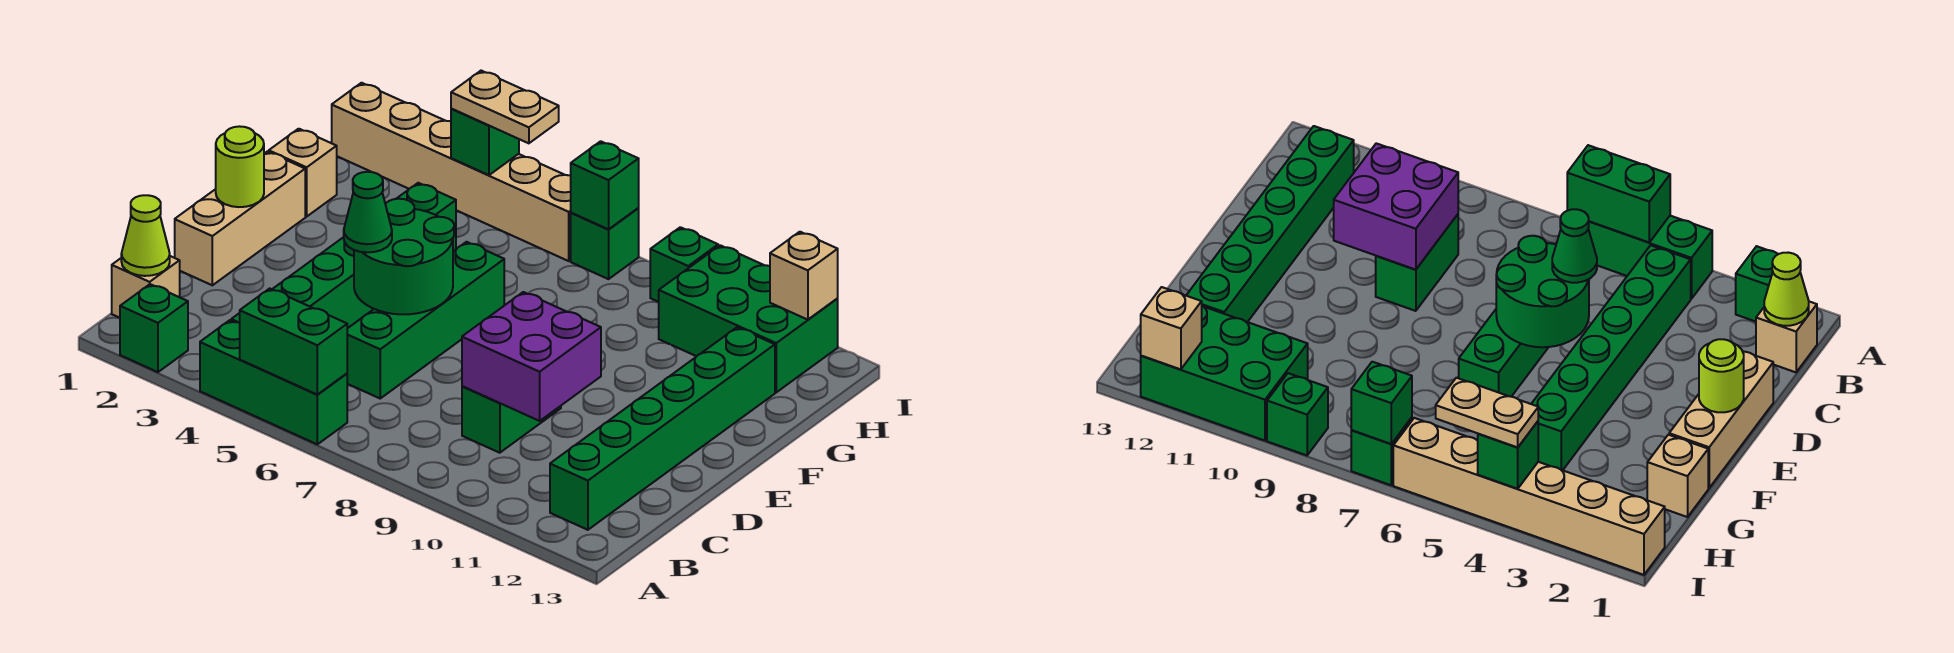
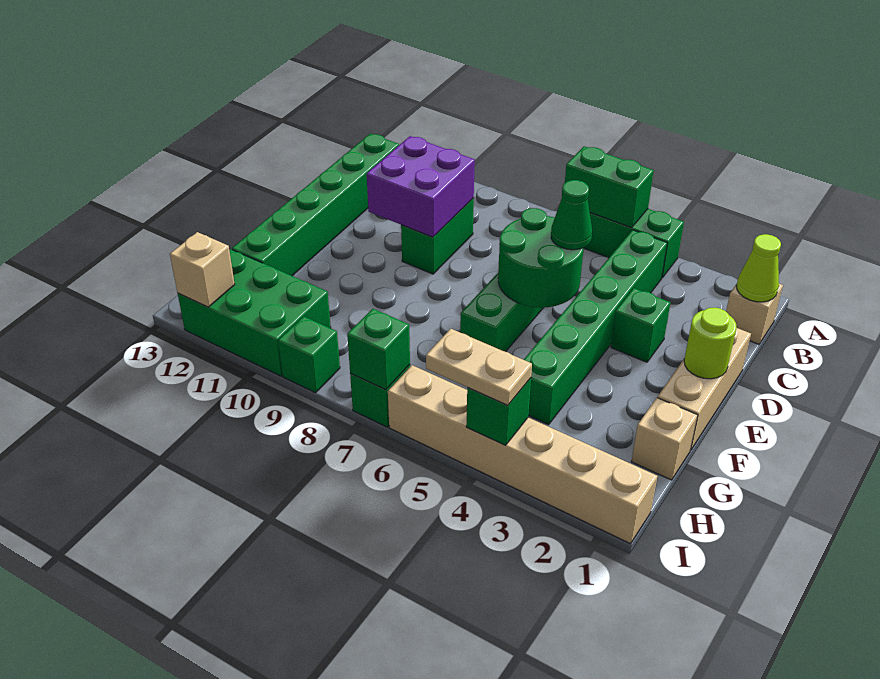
green 1x1 brick [120,284,188,372] -> green 1x1 brick moved to [611,288,670,362]

